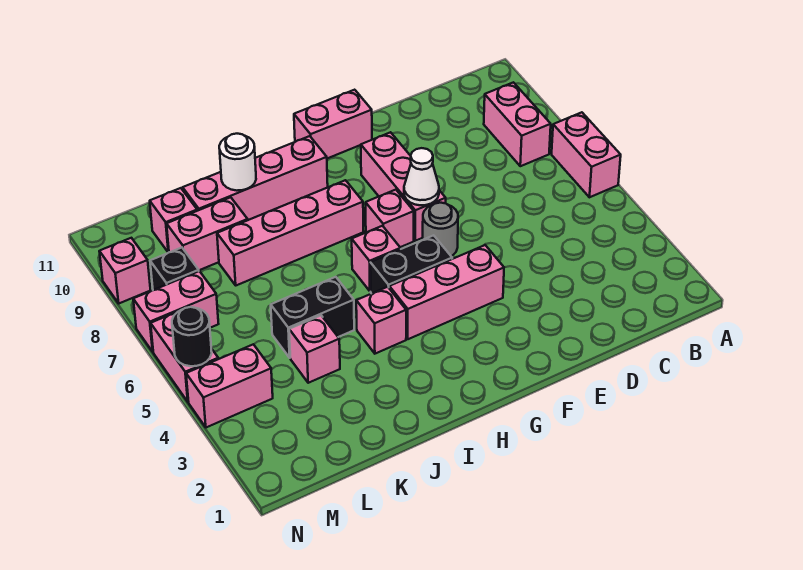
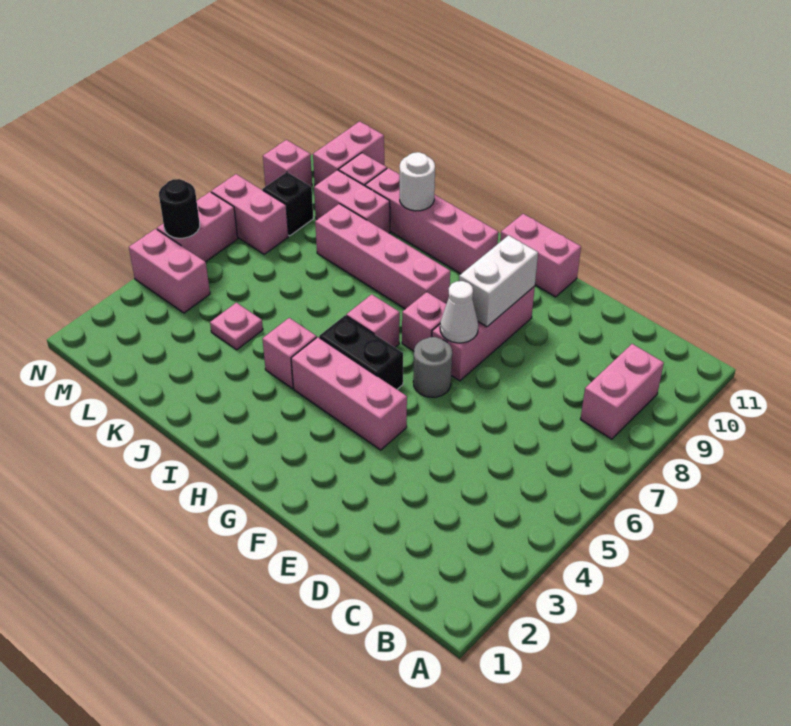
pink 1x2 brick [552,112,621,197] -> pink 1x2 brick moved to [313,121,384,186]
none -> white 1x2 brick [459,235,538,327]
black 1x2 brick [271,277,354,358] -> none
pink 1x1 brick [289,316,340,383] -> pink 1x1 plate [210,303,263,350]

